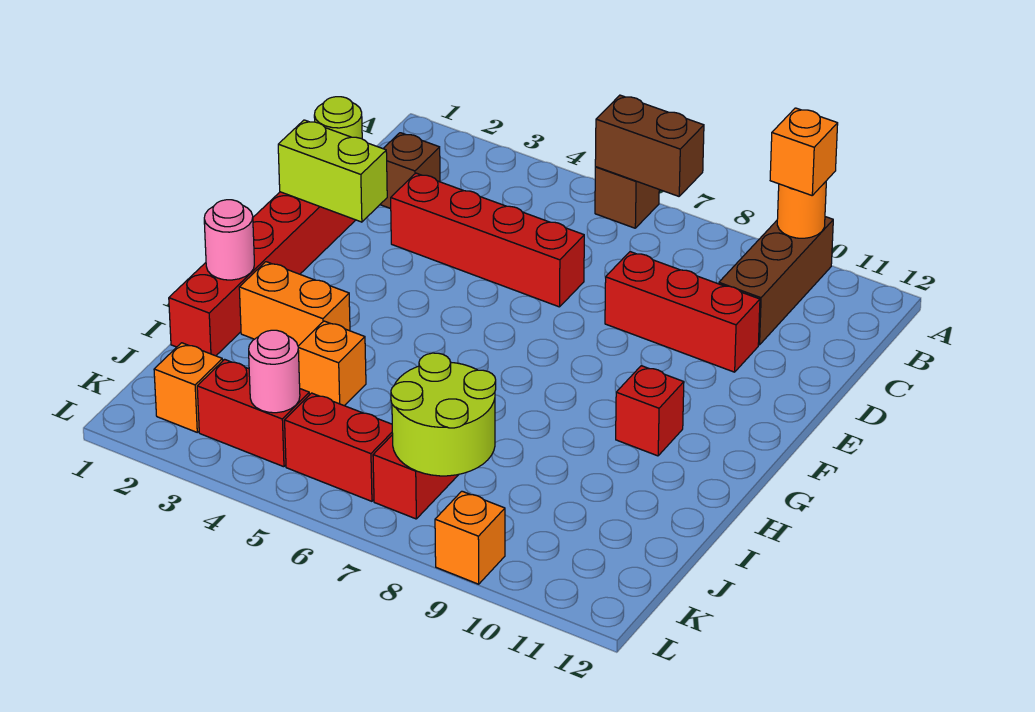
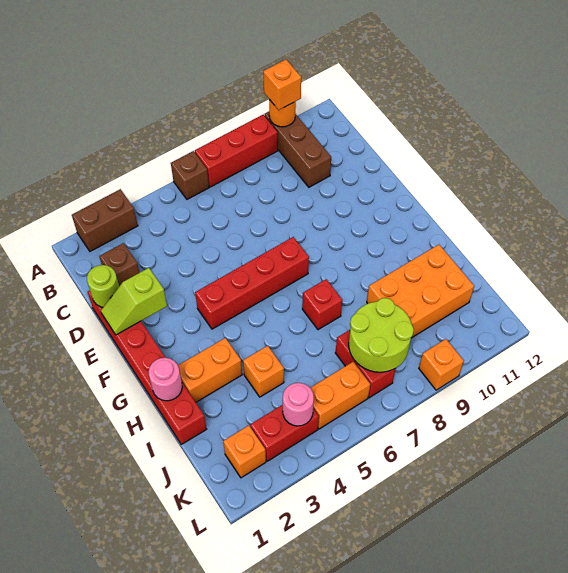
brown 1x2 brick [595,95,704,196] -> brown 1x2 brick moved to [72,189,138,251]
red 1x4 brick [391,173,584,307] -> red 1x4 brick moved to [195,237,309,329]
red 1x3 brick [605,252,760,372] -> red 1x3 brick moved to [195,115,278,187]
lime 1x2 brick [278,120,387,222] -> lime 1x2 slope [101,268,167,335]
red 1x1 brick [616,366,684,456] -> red 1x1 brick moved to [302,279,342,330]
none -> orange 2x3 brick [367,245,474,338]
red 1x2 brick [285,393,393,501] -> orange 1x2 brick [311,362,370,429]

